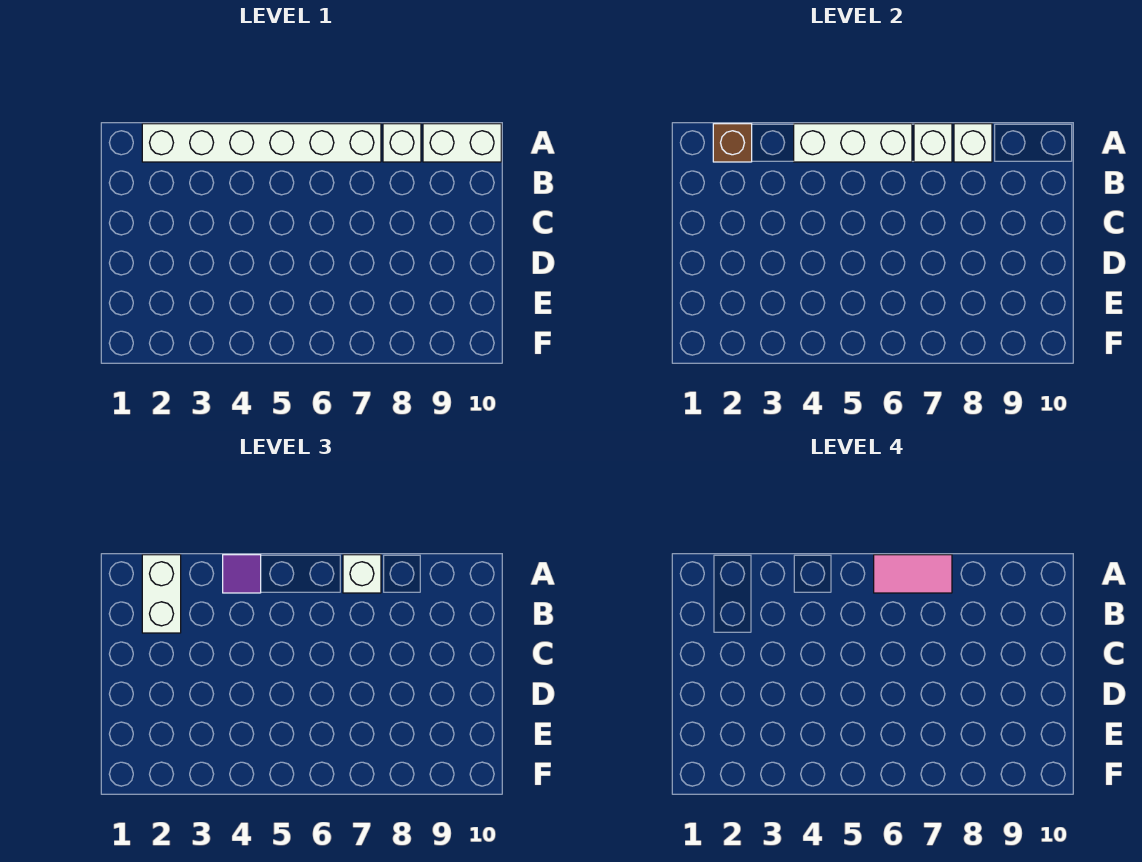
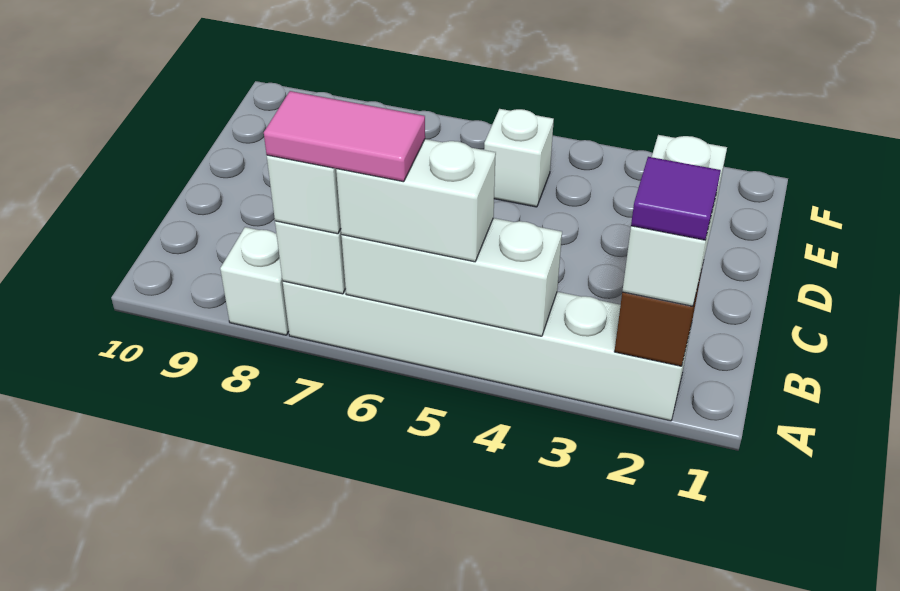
purple 1x1 tile [223,555,261,593] -> purple 1x1 tile moved to [631,157,721,240]
white 1x1 brick [954,124,992,162] -> white 1x1 brick moved to [484,109,554,207]
white 1x2 brick [423,124,501,162] -> white 1x2 brick moved to [336,139,496,262]

